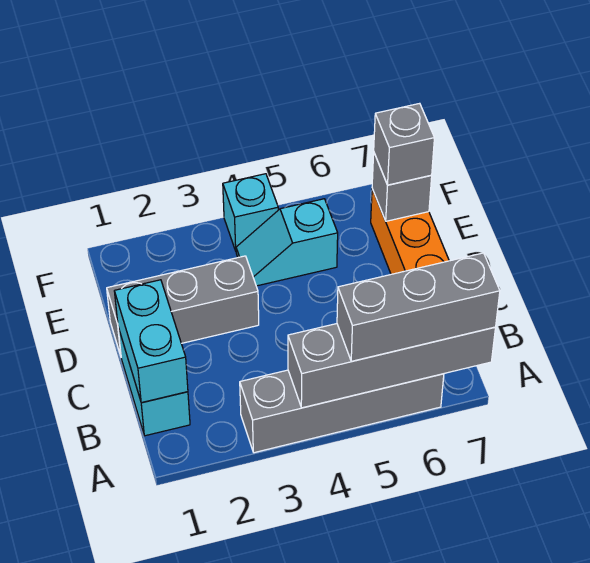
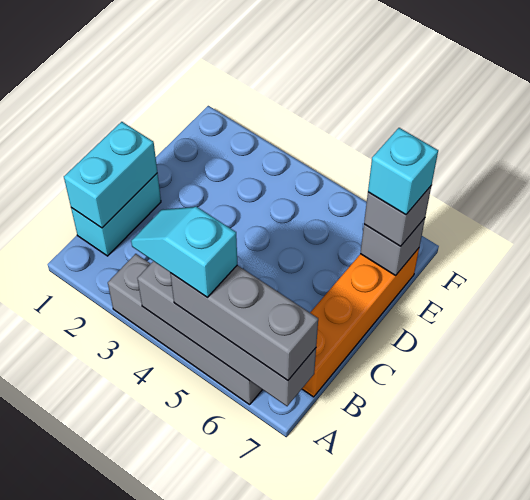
grey 1x3 brick [107,256,259,356] -> none
cyan 1x2 slope [236,199,338,286] -> cyan 1x2 slope moved to [131,207,237,297]
cyan 1x1 brick [223,174,278,251] -> cyan 1x1 brick moved to [368,128,438,215]

